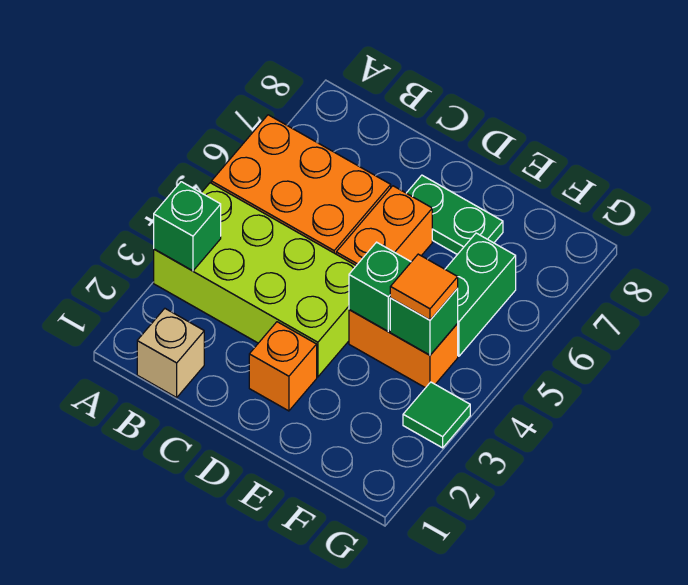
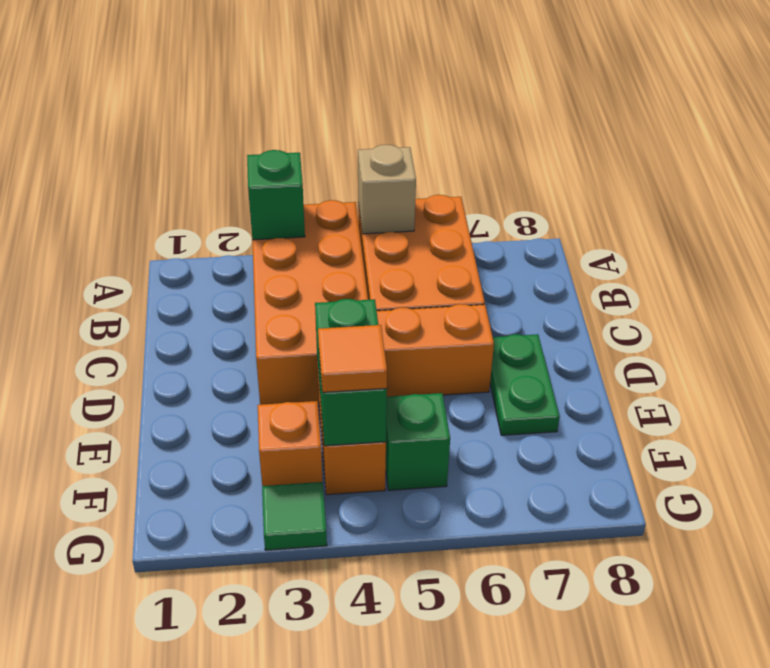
lime 2x4 brick [154,183,356,377] -> orange 2x4 brick [252,200,368,405]
tan 1x1 brick [137,309,204,397] -> tan 1x1 brick moved to [358,145,416,234]
orange 1x1 brick [249,322,317,411] -> orange 1x1 brick moved to [258,401,323,486]
green 1x2 brick [445,233,516,356] -> green 1x1 brick [386,393,450,490]

